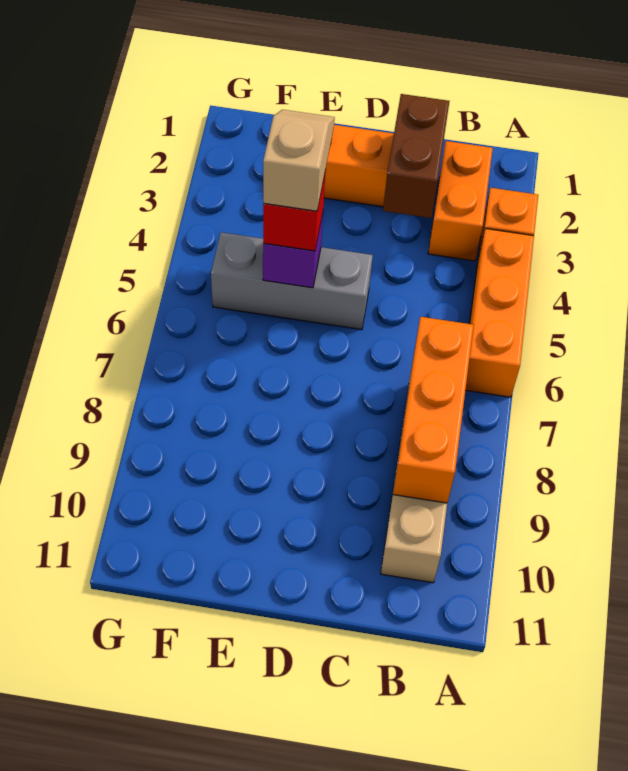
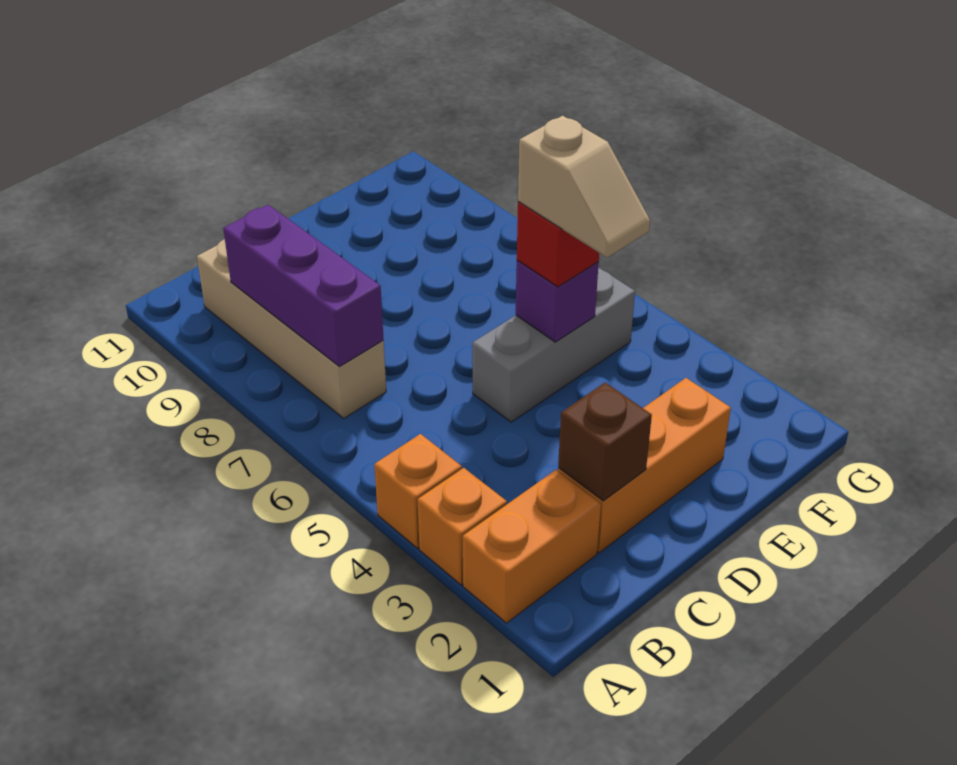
orange 1x3 brick [466,229,534,397] -> orange 1x1 brick [374,434,462,548]
orange 1x2 brick [428,141,493,261] -> orange 1x2 brick turned to [463,470,601,623]
orange 1x3 brick [393,317,474,503] -> purple 1x3 brick [223,205,384,367]
brown 1x2 brick [383,94,449,218] -> brown 1x1 brick [558,382,652,501]

